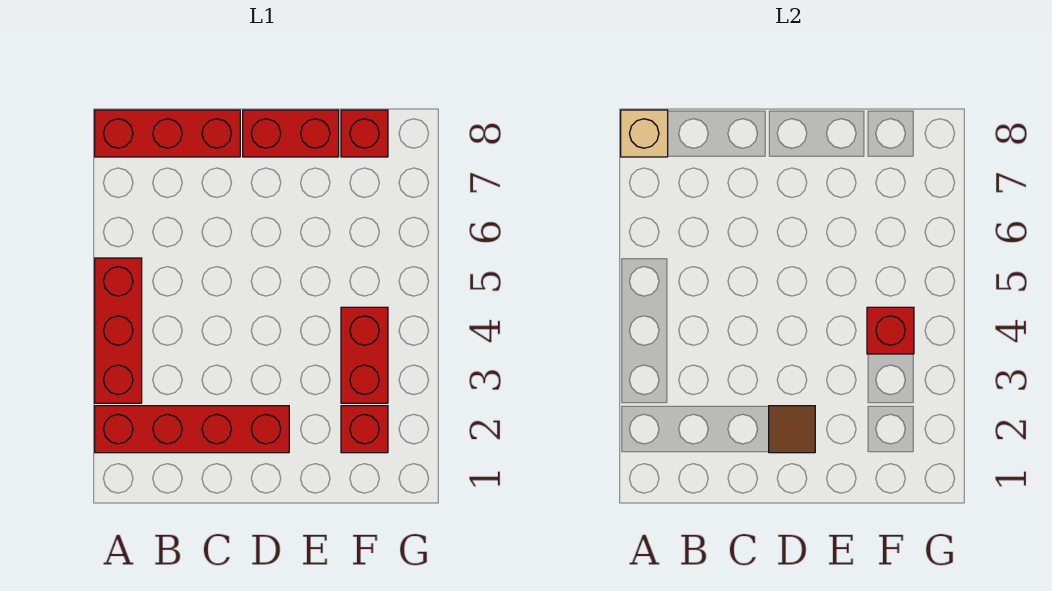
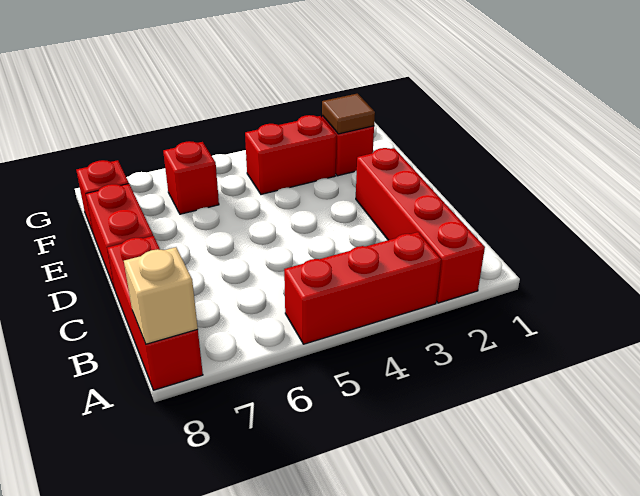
brown 1x1 tile [769,406,815,453] -> brown 1x1 tile moved to [322,94,375,134]
red 1x1 brick [867,307,914,354] -> red 1x1 brick moved to [163,141,219,214]

